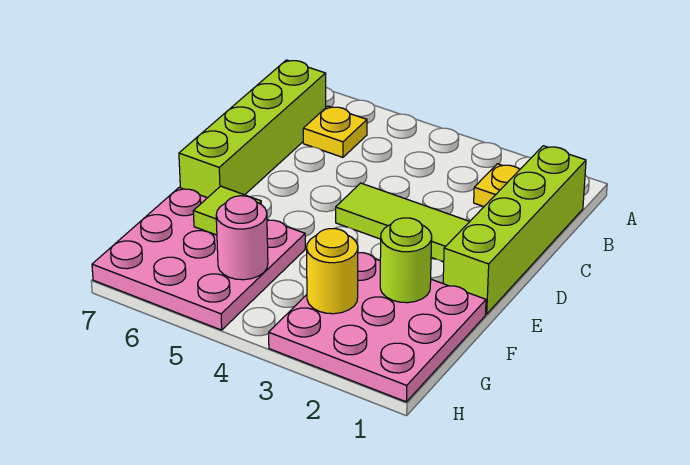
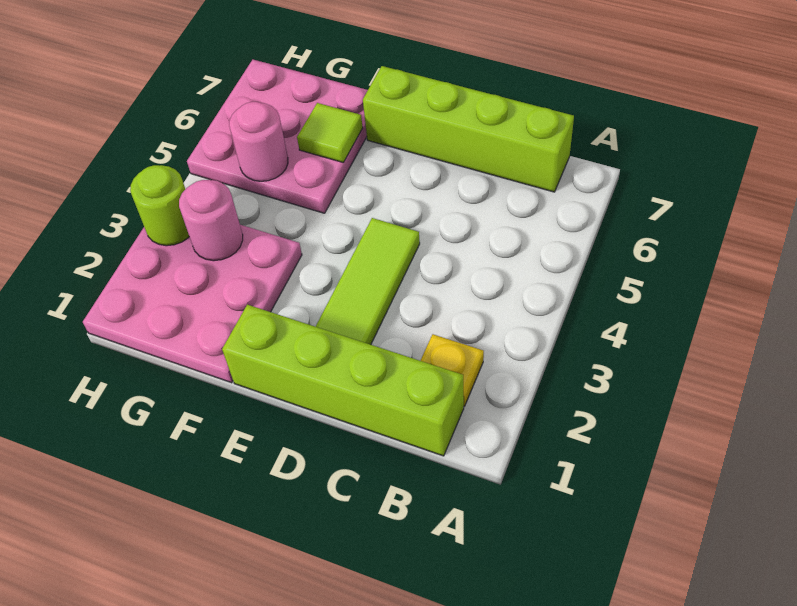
yellow 1x1 plate [303,106,367,157] -> none
lime 1x1 round brick [380,218,432,303] -> lime 1x1 round brick moved to [130,165,189,246]
yellow 1x1 round brick [307,229,358,314] -> pink 1x1 round brick [179,180,243,261]

